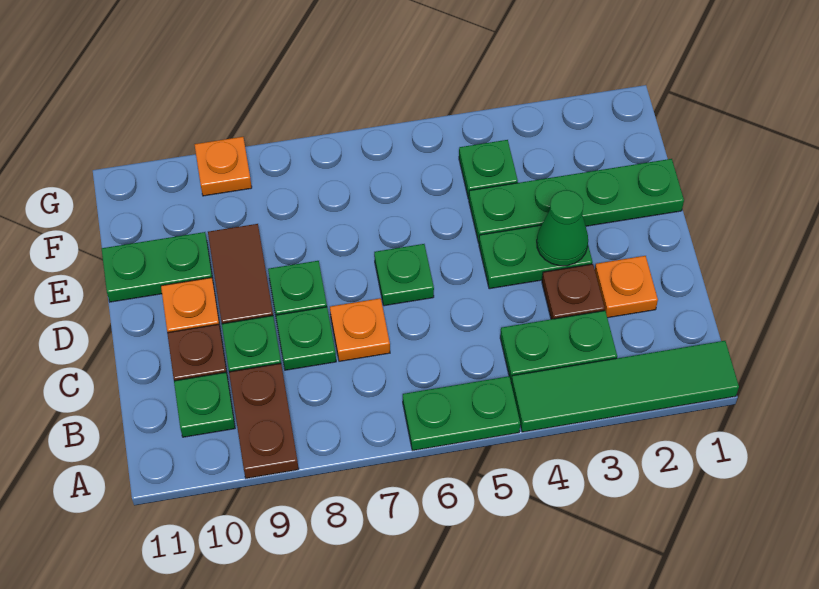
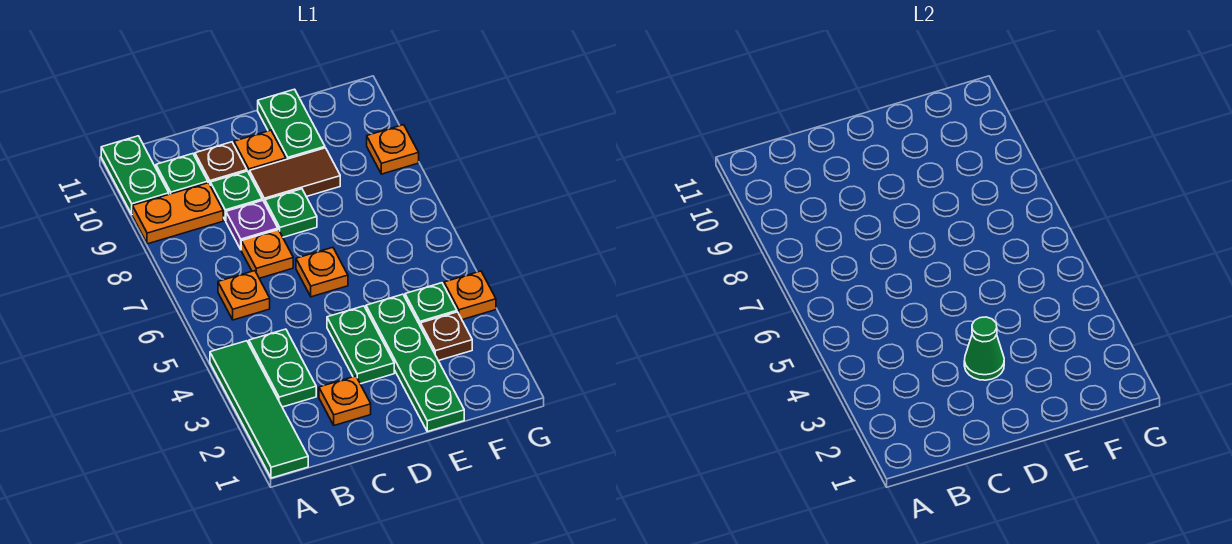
green 1x2 plate [403,376,520,451] -> green 1x2 plate moved to [101,136,169,214]
brown 1x2 plate [229,364,299,478] -> orange 1x2 plate [132,183,223,244]
none -> orange 1x1 plate [218,271,270,320]
brown 1x1 plate [542,264,605,319] -> brown 1x1 plate moved to [421,312,472,361]
green 1x1 plate [276,307,336,370] -> purple 1x1 plate [226,200,278,249]
green 1x1 plate [374,244,434,306] -> orange 1x1 plate [296,247,348,297]
none -> orange 1x1 plate [444,271,496,320]

